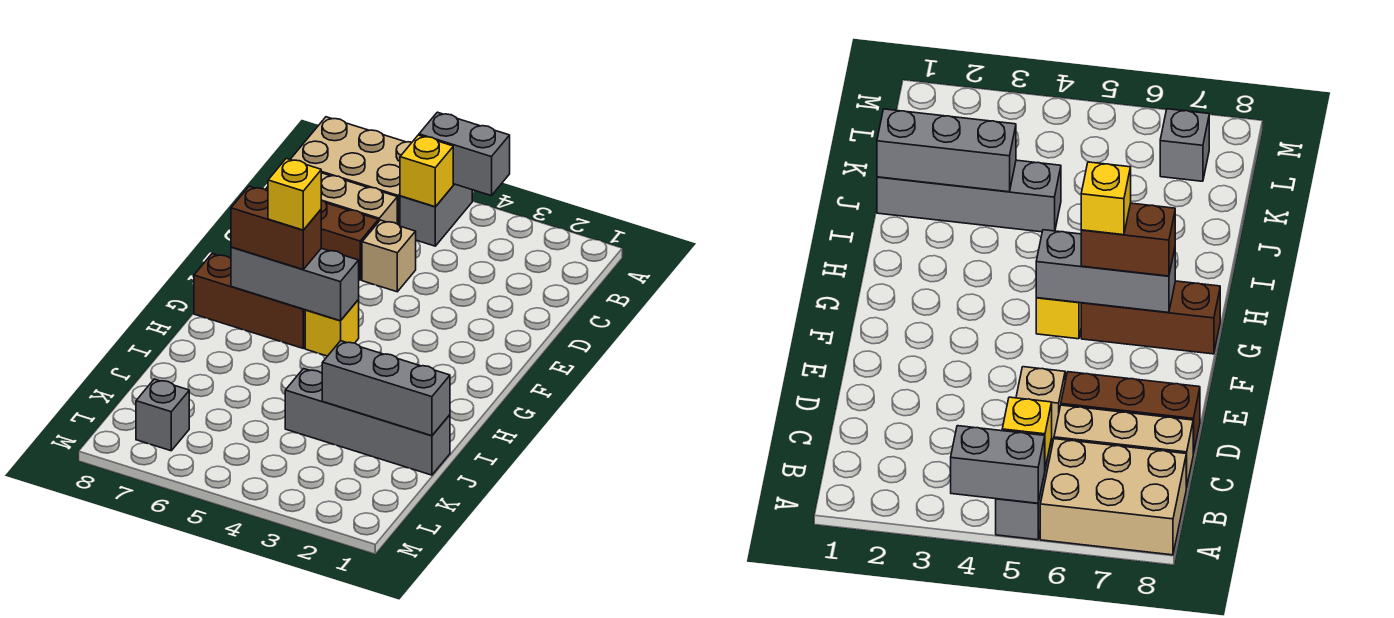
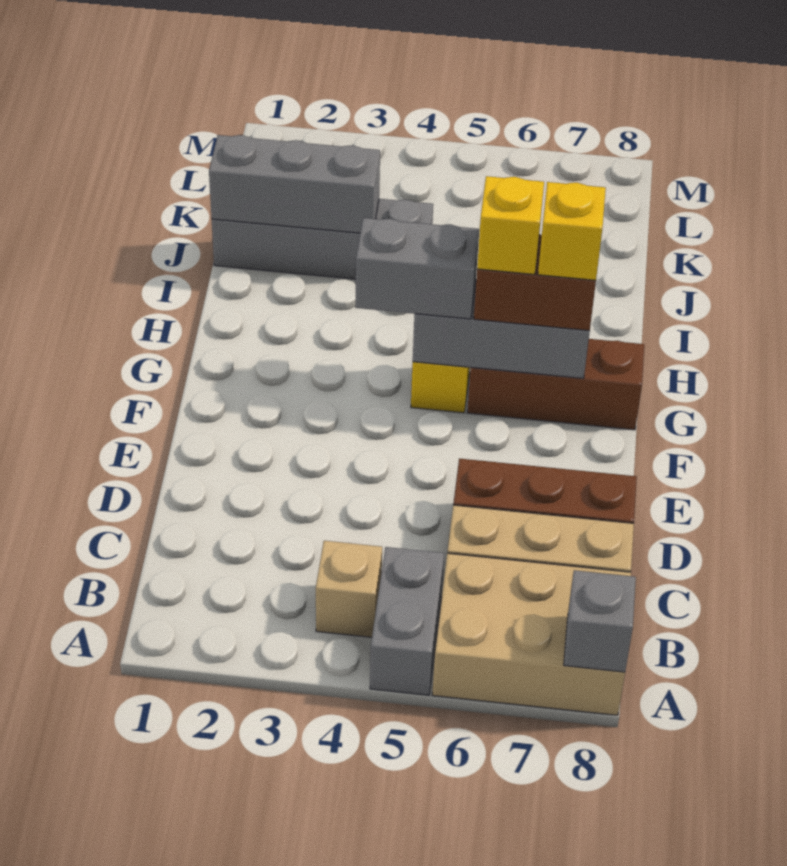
grey 1x2 brick [419,112,510,196] -> grey 1x2 brick moved to [355,218,479,319]
yellow 1x1 brick [400,135,453,207] -> yellow 1x1 brick moved to [538,182,606,280]
tan 1x1 brick [362,220,416,292] -> tan 1x1 brick moved to [316,541,382,637]
grey 1x1 brick [136,379,189,451] -> grey 1x1 brick moved to [564,570,636,672]

